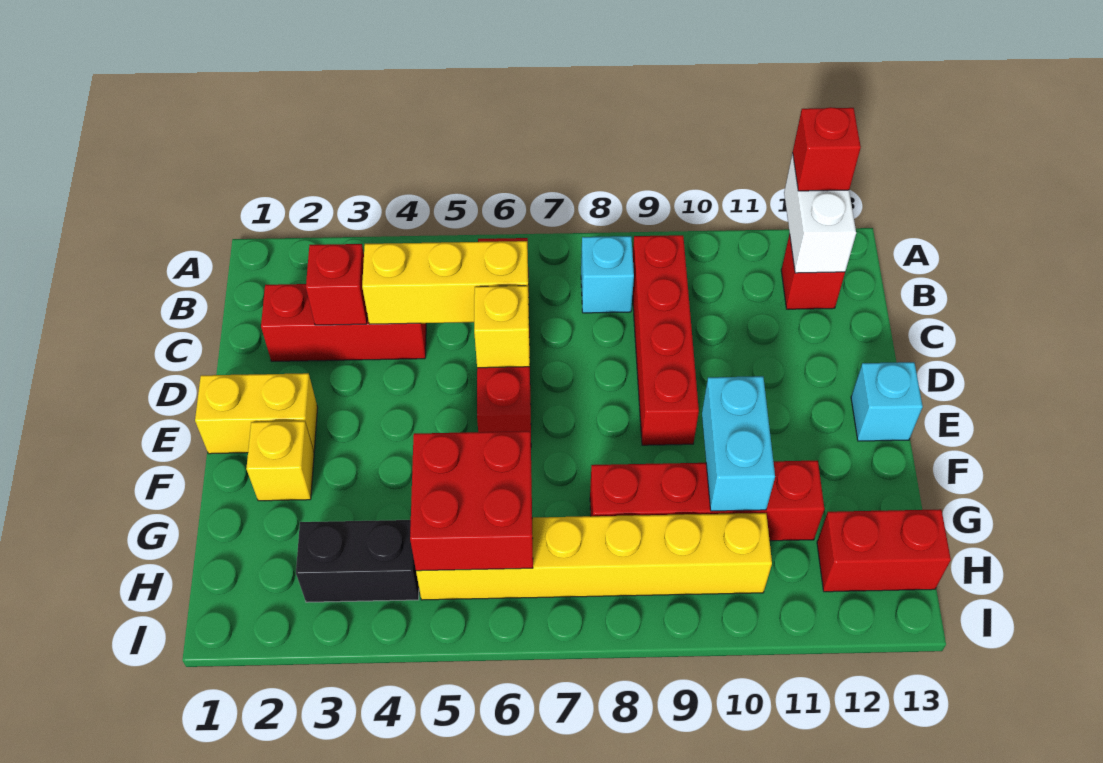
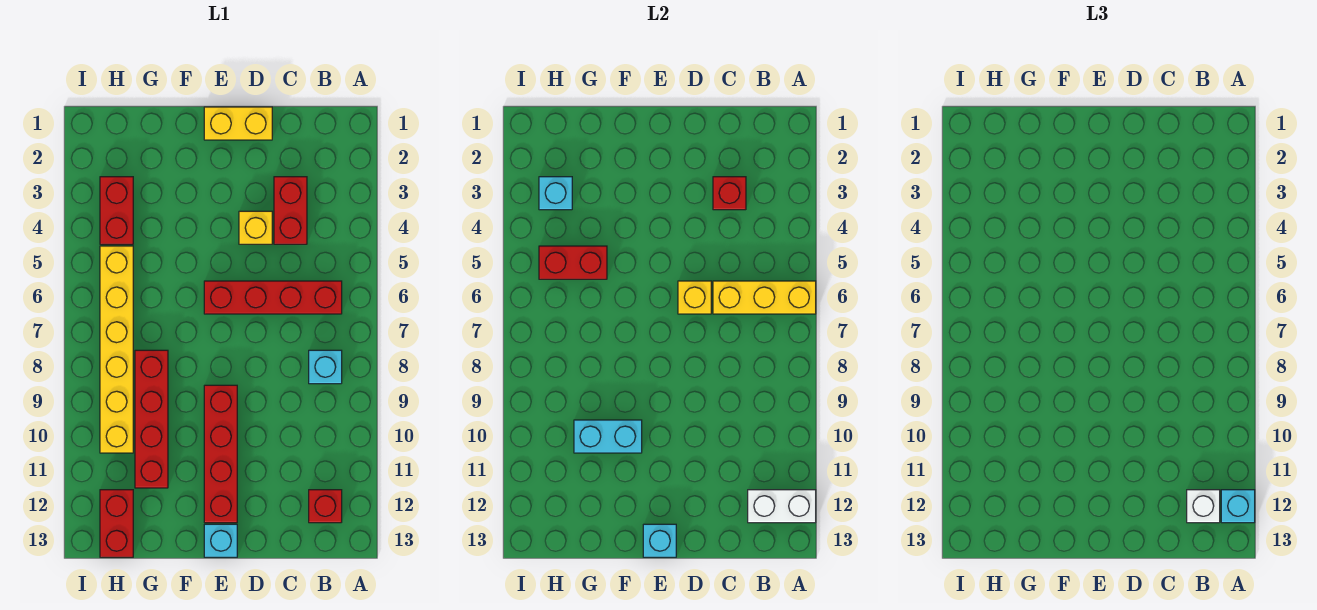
red 1x1 brick [793,107,861,191] -> cyan 1x1 brick [1221,490,1255,523]
red 1x4 brick [633,235,699,445] -> red 1x4 brick turned to [204,385,237,523]
none -> white 1x1 brick [1187,490,1220,523]
red 1x3 brick [261,284,426,361] -> red 1x2 brick [274,177,307,244]
yellow 1x3 brick [362,241,529,324] -> yellow 1x3 brick turned to [713,281,816,314]
yellow 1x2 brick [195,373,318,454] -> yellow 1x2 brick turned to [204,107,272,140]
none -> cyan 1x1 brick [643,524,676,557]
yellow 1x1 brick [246,421,314,501] -> yellow 1x1 brick moved to [239,211,272,244]
red 2x2 brick [410,431,533,571] -> red 1x2 brick [539,246,607,279]
black 1x2 brick [296,520,419,602] -> red 1x2 brick [100,177,133,244]
none -> cyan 1x1 brick [539,177,572,210]

